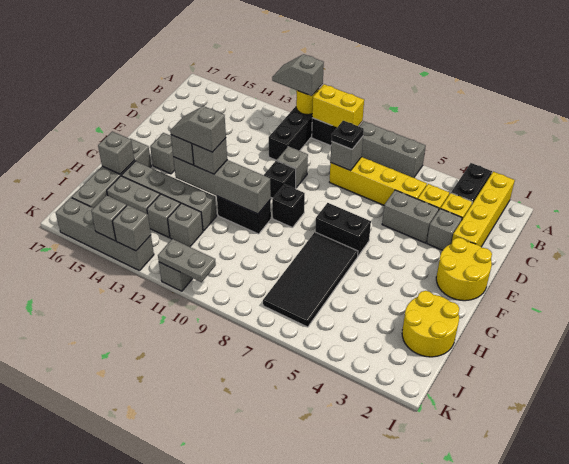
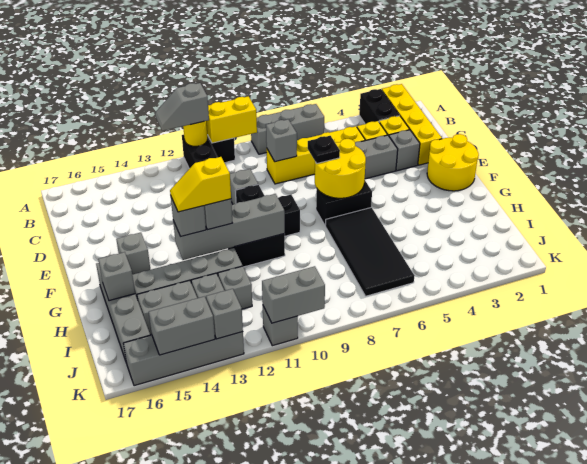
black 1x1 plate [331,121,364,149] -> black 1x1 plate moved to [308,136,340,163]
grey 1x2 slope [170,106,226,152] -> yellow 1x2 slope [170,157,231,212]
yellow 2x2 round brick [402,291,459,357] -> yellow 2x2 round brick moved to [315,139,366,198]
grey 1x2 plate [158,239,216,282] -> grey 1x2 brick [262,266,325,323]
grey 1x1 brick [91,195,127,241] -> grey 1x2 brick [149,296,215,355]

